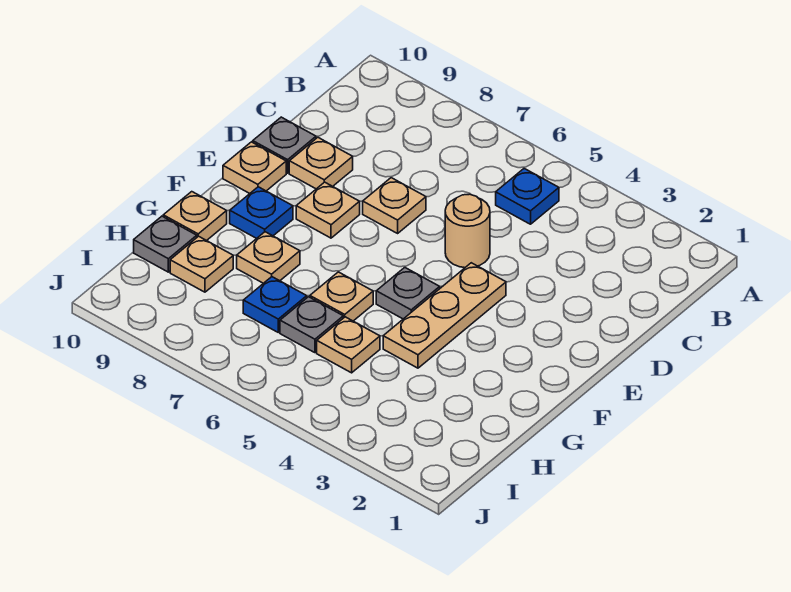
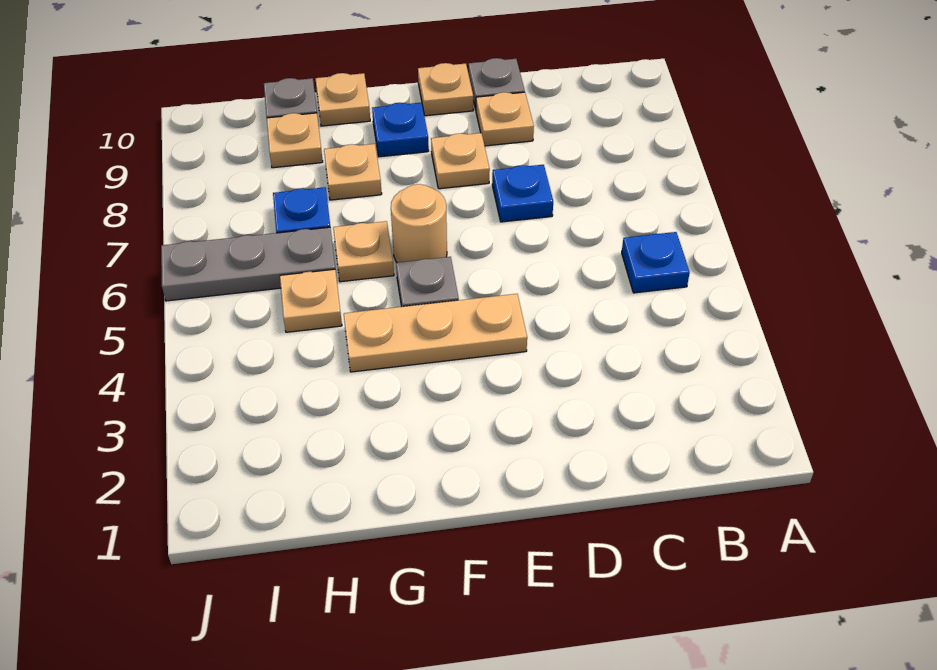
tan 1x1 round brick [445,194,490,268] -> tan 1x1 round brick moved to [391,184,447,262]
tan 1x1 plate [363,178,426,233] -> blue 1x1 plate [492,165,553,222]
grey 1x1 plate [280,297,343,353] -> grey 1x3 plate [161,227,335,301]

